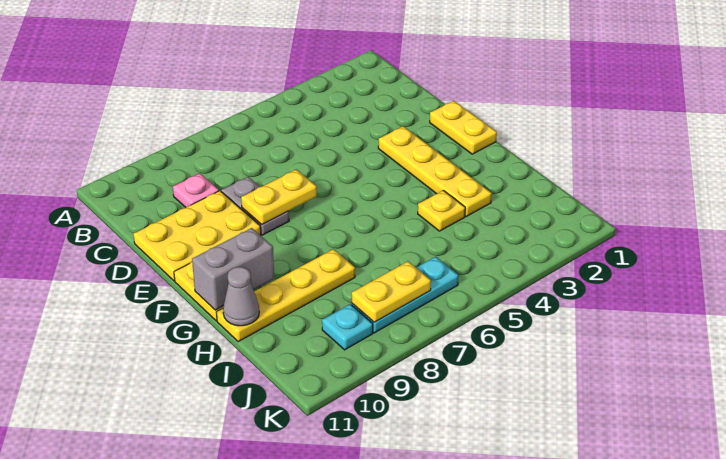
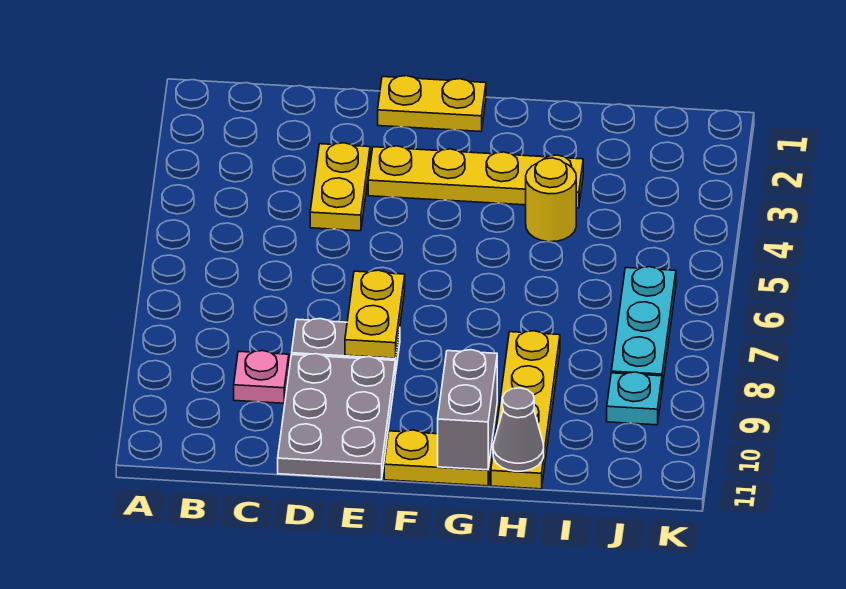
yellow 2x3 plate [133,191,261,281] -> grey 2x3 plate [278,354,395,480]
yellow 1x1 plate [418,190,465,231] -> yellow 1x1 round brick [526,158,576,242]
yellow 1x2 plate [352,261,431,322] -> yellow 1x2 plate moved to [310,143,370,231]

